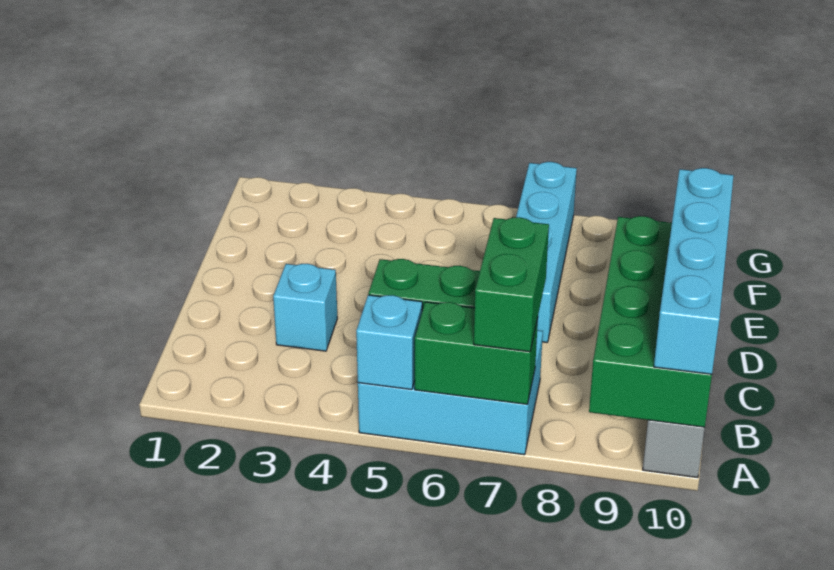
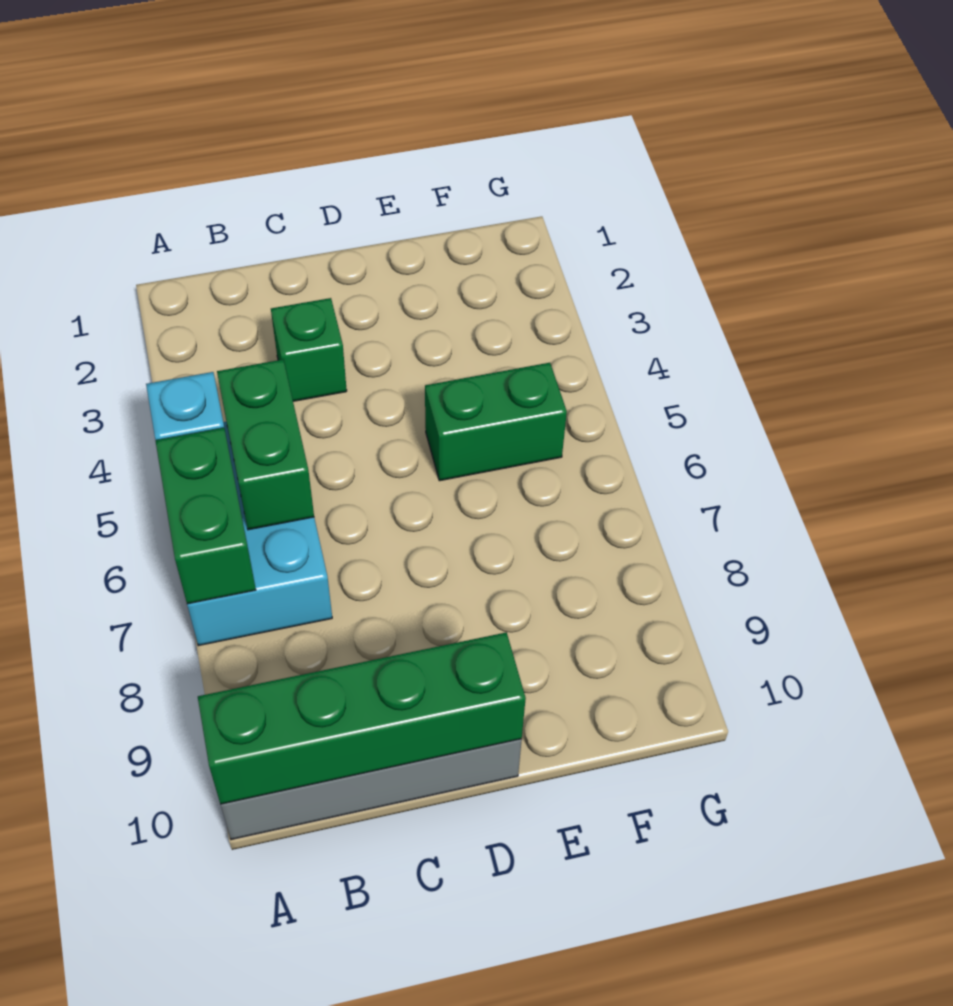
green 1x2 brick [474,217,549,352] -> green 1x2 brick moved to [425,363,567,481]
green 2x4 brick [589,216,712,427] -> green 1x4 brick [198,632,526,804]
cyan 1x4 brick [654,168,734,374] -> none
cyan 1x1 brick [273,264,337,351] -> green 1x1 brick [271,298,347,401]
cyan 1x4 brick [516,162,577,342] -> none

